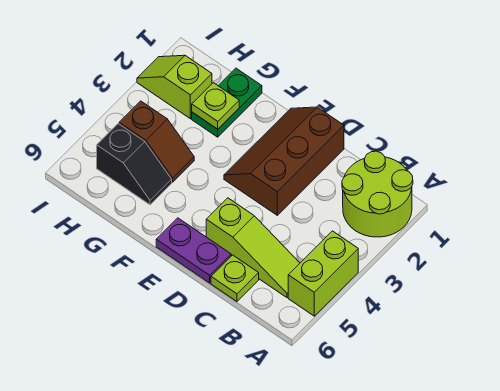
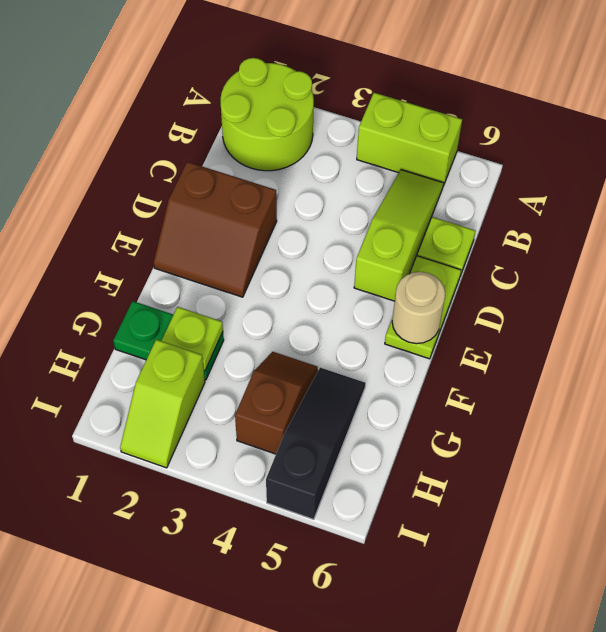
brown 2x3 slope [224,107,344,215] -> brown 2x2 slope [154,162,277,297]
purple 1x2 plate [156,218,231,283] -> lime 1x2 plate [385,256,461,359]
none -> tan 1x1 round brick [392,272,445,344]
black 1x2 slope [97,124,172,205] -> black 1x3 slope [266,367,366,519]

